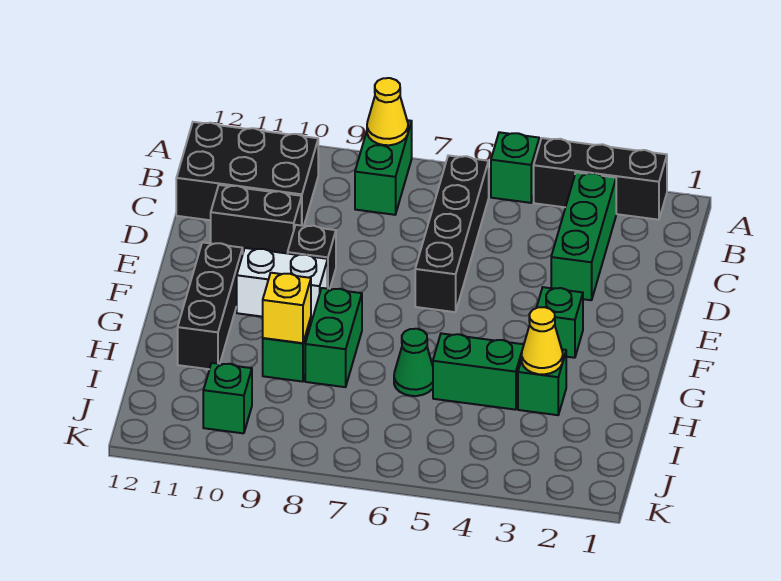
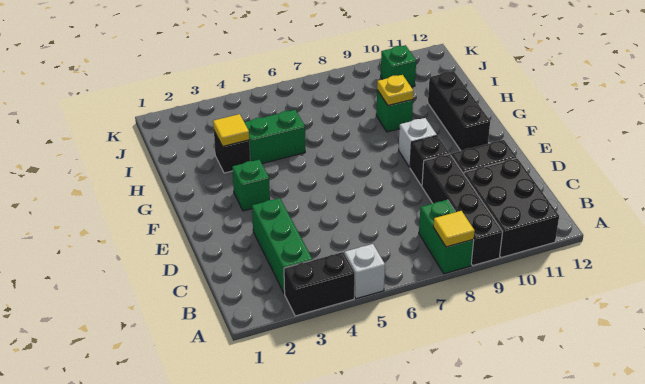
black 1x3 brick [534,138,667,220] -> black 1x2 brick [284,252,355,316]
green 1x1 brick [491,132,539,203] -> white 1x1 brick [345,244,385,299]
yellow 1x1 cone [367,78,408,145] -> yellow 1x1 tile [433,211,475,247]
black 1x4 brick [415,155,489,312] -> black 1x4 brick moved to [422,154,502,266]
black 2x3 brick [176,122,318,226] -> black 2x3 brick turned to [464,158,559,257]
white 1x2 brick [237,248,328,322] -> white 1x1 brick [399,118,437,167]
green 1x2 brick [305,288,362,387] -> none
green 1x1 brick [518,349,566,415] -> black 1x1 brick [214,131,250,173]
yellow 1x1 cone [522,307,563,374] -> yellow 1x1 tile [213,114,249,147]
green 1x1 cone [394,329,433,396] -> none
yellow 1x1 brick [263,273,311,343] -> yellow 1x1 plate [377,75,414,106]

